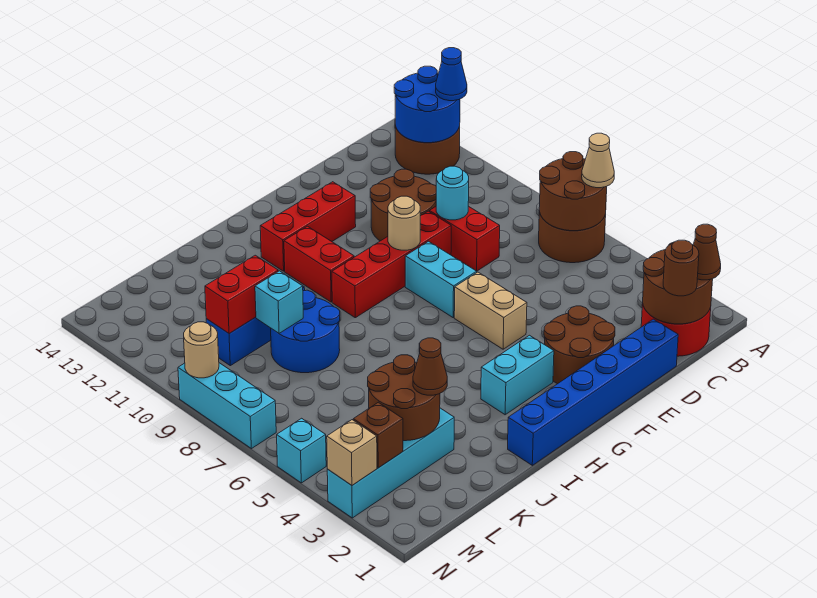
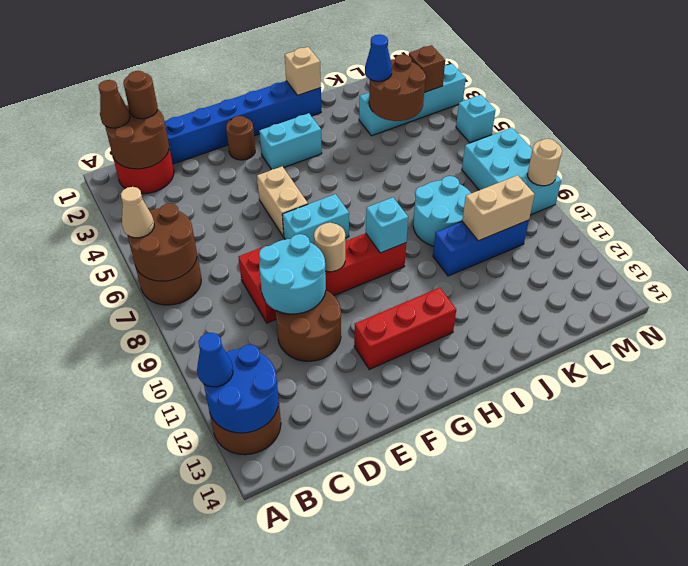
cyan 1x1 round brick [436,166,469,220] -> cyan 2x2 round brick [259,234,326,314]
brown 2x2 round brick [544,306,615,384] -> brown 1x1 round brick [226,116,255,160]
cyan 1x2 brick [405,241,477,317] -> cyan 1x2 brick turned to [282,194,349,244]
red 1x2 brick [284,226,354,302] -> none
blue 2x2 round brick [271,290,340,373] -> cyan 2x2 round brick [413,176,471,246]
brown 1x1 cone [413,338,447,395] -> blue 1x1 cone [365,35,392,81]
cyan 1x1 brick [255,271,303,333] -> cyan 1x1 brick moved to [366,197,408,253]
red 1x2 brick [205,255,278,334] -> tan 1x2 brick [462,175,535,241]
tan 1x1 brick [327,420,377,485] -> tan 1x1 brick moved to [285,47,321,95]
cyan 1x3 brick [178,363,276,449] -> cyan 2x3 brick [462,128,561,215]

